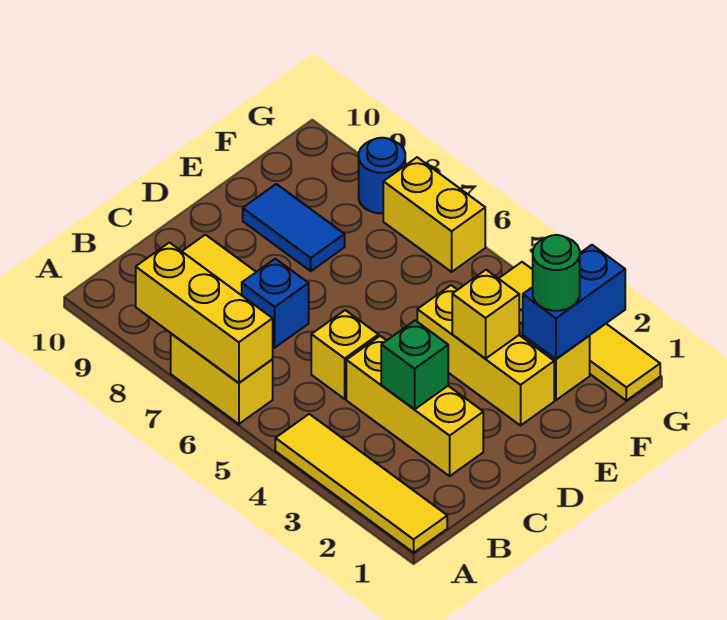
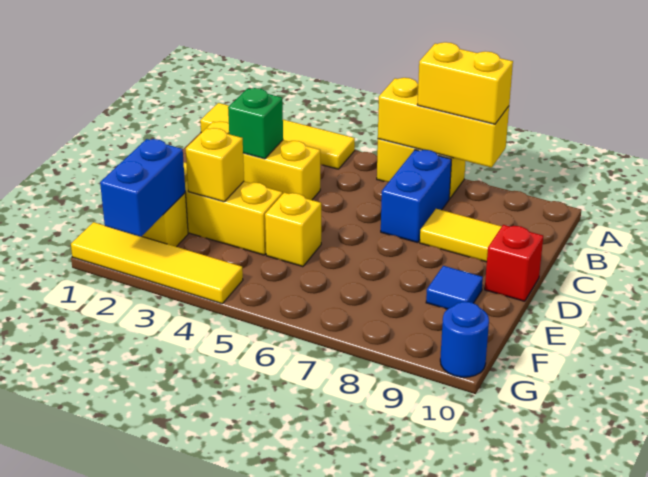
yellow 1x1 brick [311,310,379,399] -> yellow 1x1 brick moved to [265,193,321,267]
blue 1x1 brick [242,259,309,348] -> blue 1x2 brick [381,150,452,243]
none -> red 1x1 brick [485,225,543,301]
blue 1x2 tile [243,184,345,271] -> blue 1x1 tile [426,266,483,309]
green 1x1 round brick [533,235,580,311] -> none
yellow 1x2 brick [383,157,485,272] -> yellow 1x2 brick moved to [417,42,513,124]
blue 1x1 round brick [359,138,405,213] -> blue 1x1 round brick moved to [440,302,489,377]

